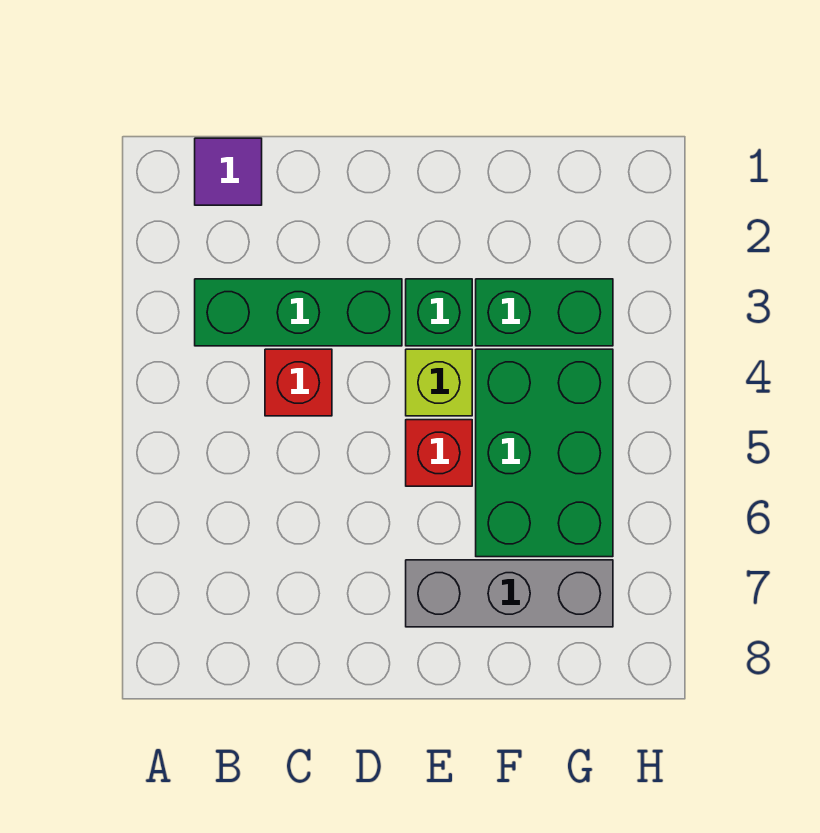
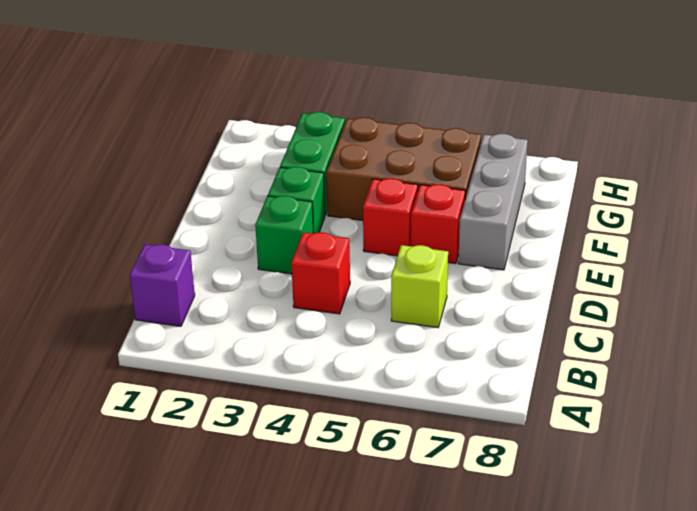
purple 1x1 tile [195,138,262,205] -> purple 1x1 brick [130,244,195,326]
green 1x3 brick [195,279,402,346] -> green 1x1 brick [255,196,313,274]
lime 1x1 brick [406,349,472,416] -> lime 1x1 brick moved to [391,245,448,328]
none -> red 1x1 brick [411,184,465,264]
green 2x3 brick [476,349,613,557] -> brown 2x3 brick [326,117,481,221]

